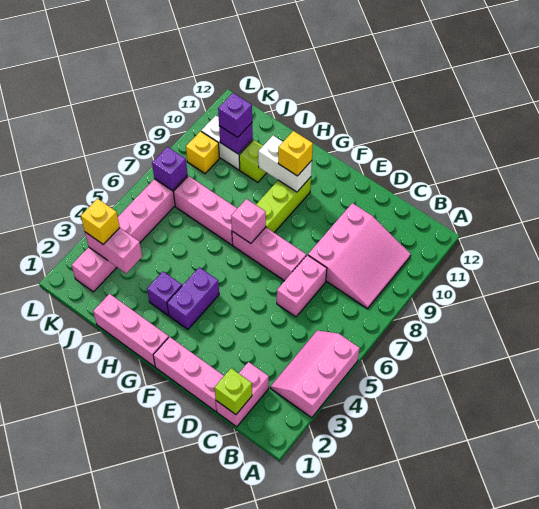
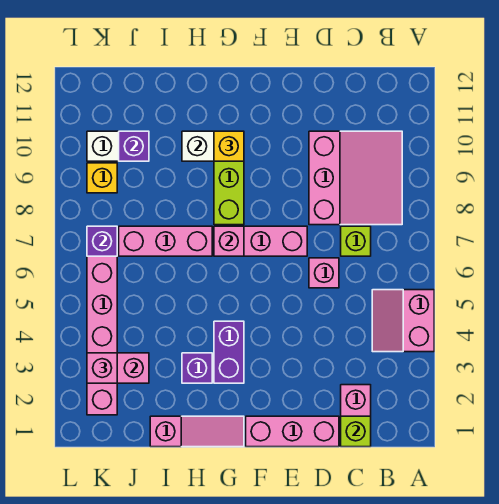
pink 2x3 slope [270,330,360,418] -> pink 2x2 slope [372,290,434,352]
pink 1x2 brick [277,255,327,317] -> pink 1x1 brick [309,258,339,288]
pink 1x3 brick [93,294,169,367] -> pink 1x3 slope [150,416,244,447]
lime 1x1 brick [239,140,267,182] -> lime 1x1 brick moved to [341,226,371,256]
purple 1x1 brick [218,93,252,137] -> none
yellow 1x1 brick [81,199,120,244] -> pink 1x1 brick [87,353,117,383]

